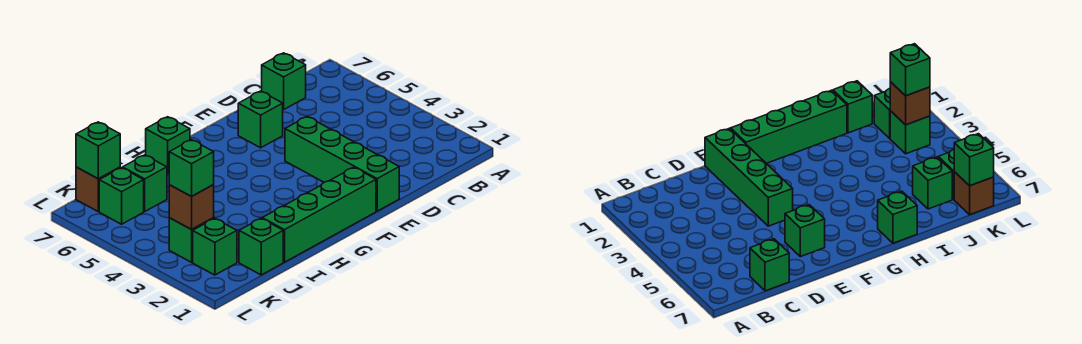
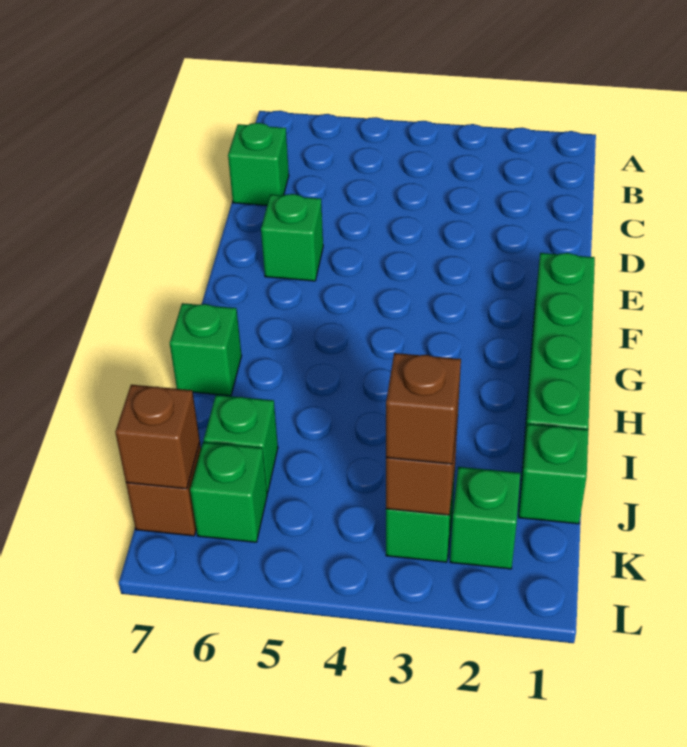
green 1x4 brick [285,117,399,211] -> none
green 1x1 brick [169,140,214,196] -> brown 1x1 brick [386,353,461,464]
green 1x1 brick [76,122,120,179] -> brown 1x1 brick [115,385,200,489]

